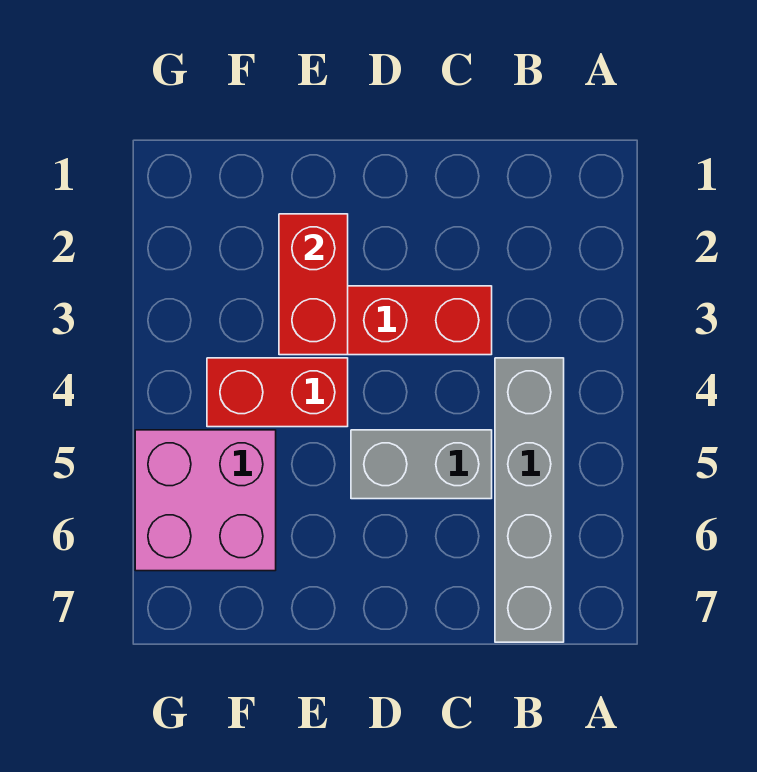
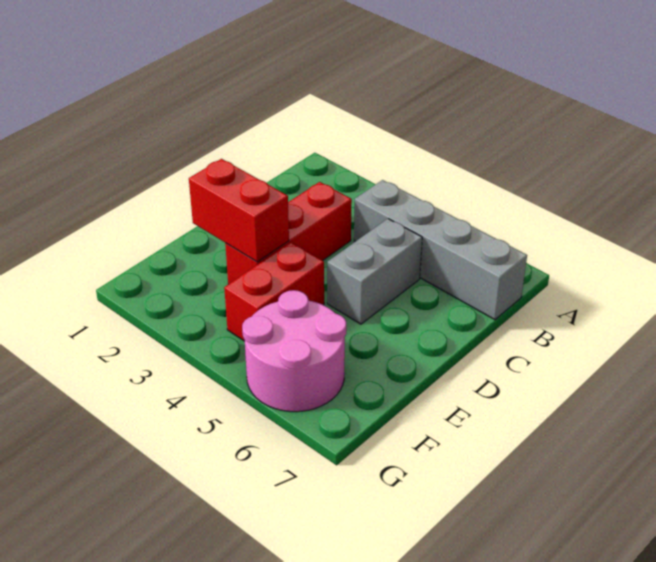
pink 2x2 brick [135,430,276,571] -> pink 2x2 round brick [242,290,346,412]

